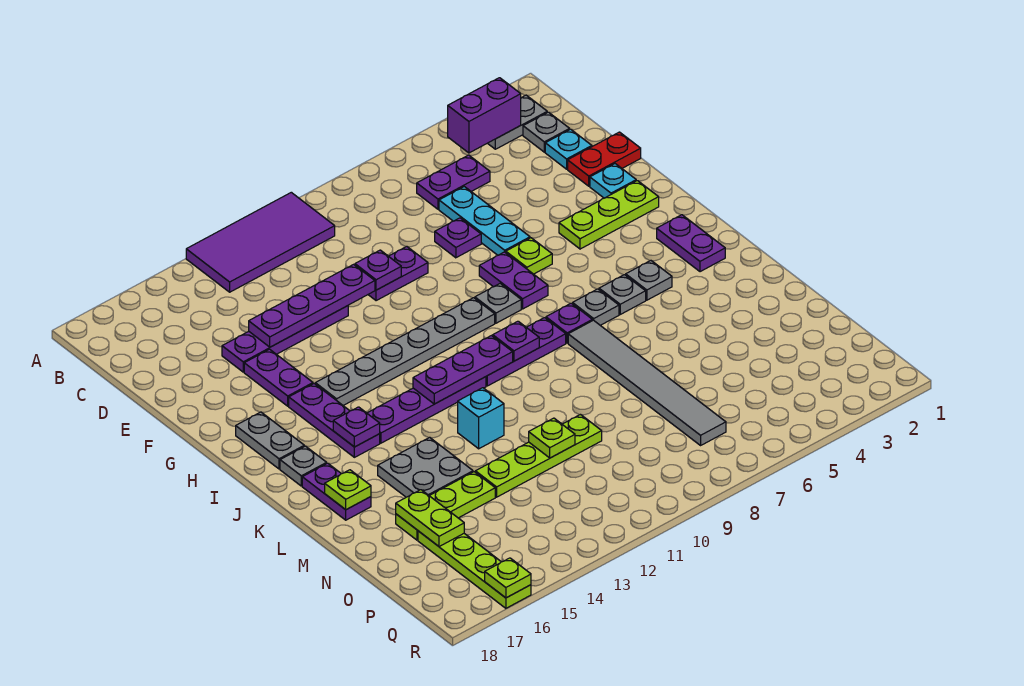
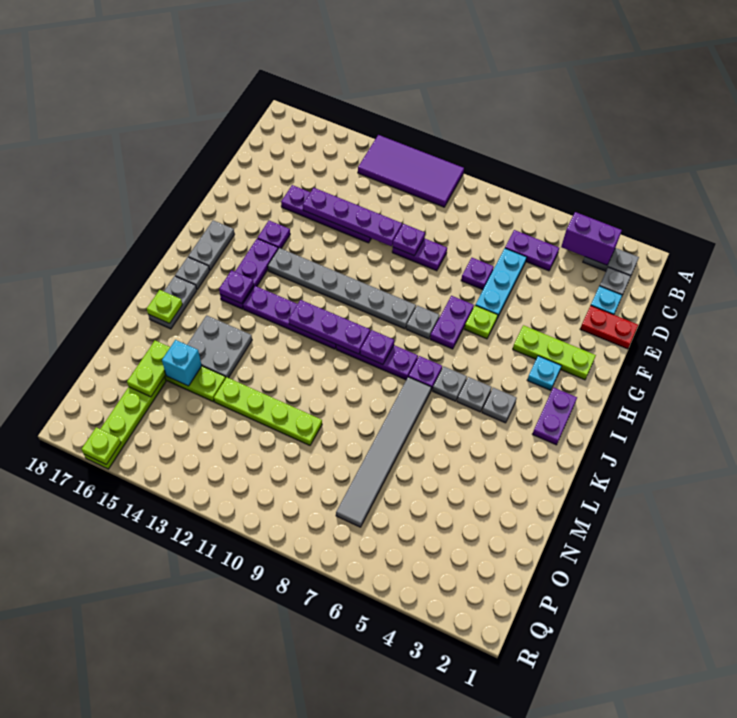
cyan 1x1 plate [590,164,636,198] -> cyan 1x1 plate moved to [527,356,561,391]
purple 1x2 plate [244,349,313,406] -> purple 1x1 plate [257,221,290,249]
purple 1x2 plate [302,463,371,520] -> grey 1x2 plate [148,276,197,329]
cyan 1x1 brick [458,388,504,449] -> cyan 1x1 brick moved to [162,340,202,386]
lime 1x1 plate [529,418,575,458] -> none

